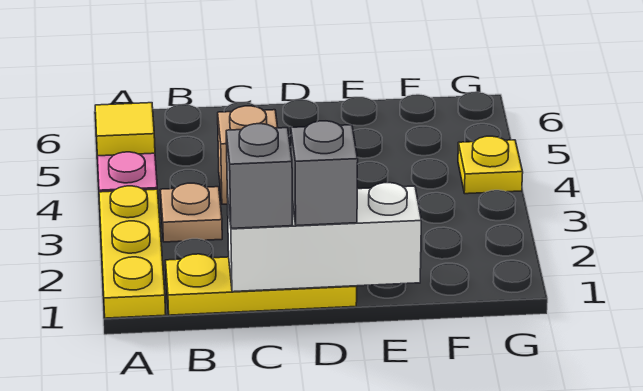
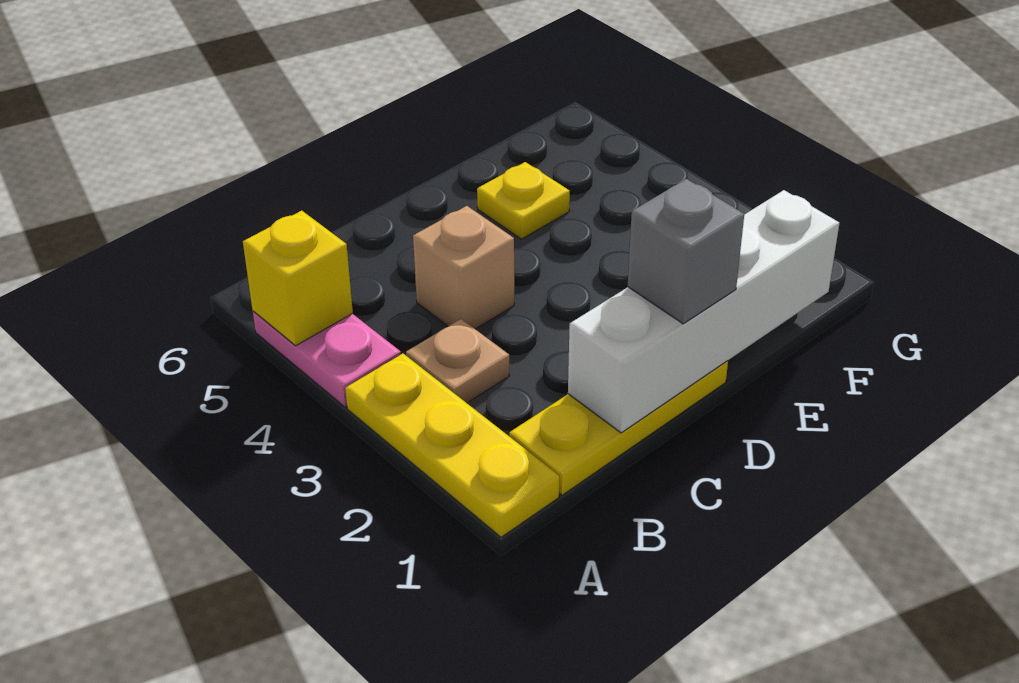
yellow 1x1 tile [95,103,155,156] -> yellow 1x1 brick [243,211,353,346]
white 1x3 brick [227,183,421,292] -> white 1x4 brick [568,190,839,433]
grey 1x1 brick [226,124,292,228] -> none
yellow 1x1 plate [458,136,523,194] -> yellow 1x1 plate moved to [477,162,570,239]

